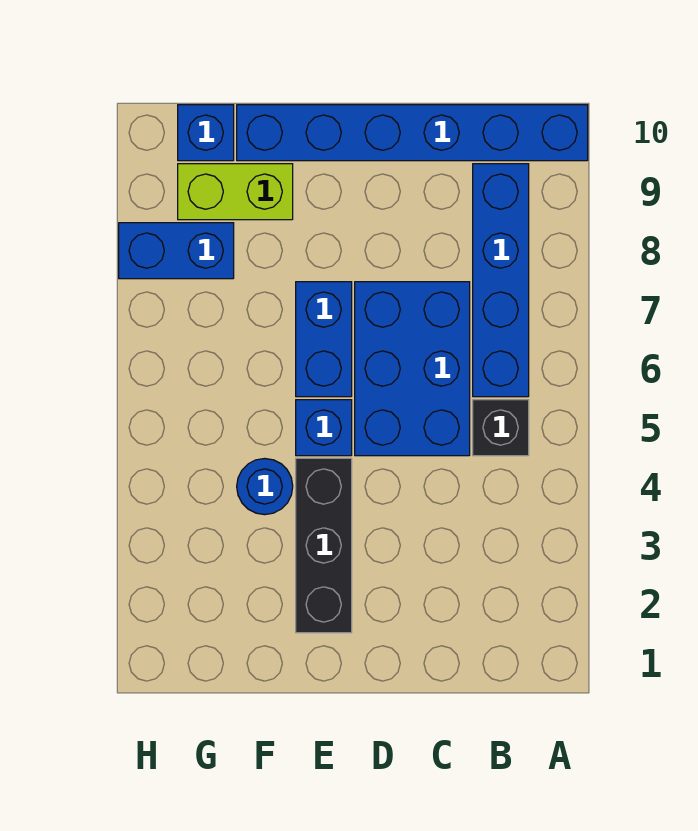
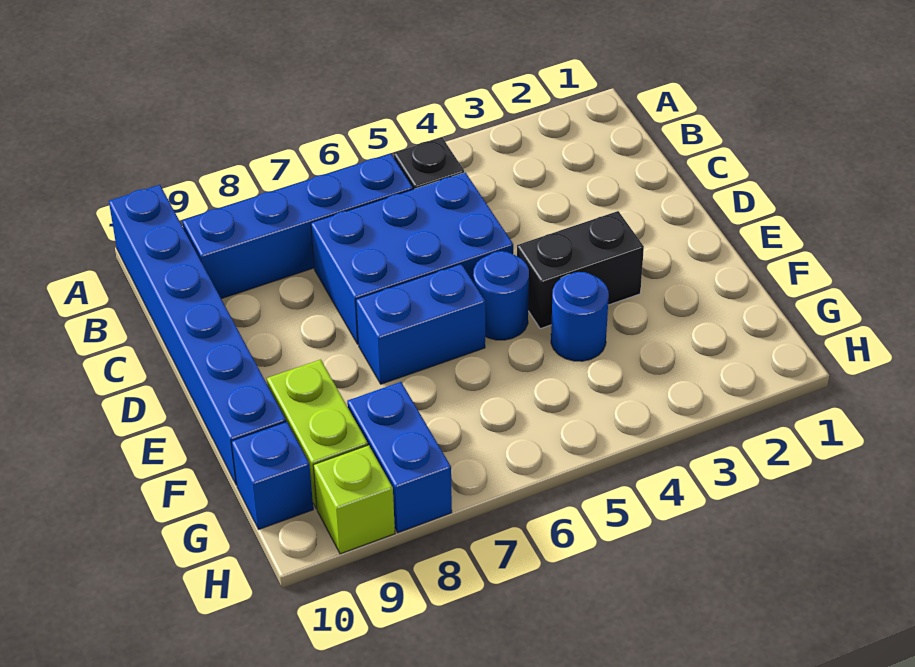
black 1x3 brick [296,458,352,633] -> black 1x2 brick [517,211,644,329]
blue 1x1 brick [296,400,352,456] -> blue 1x1 round brick [473,251,529,340]
none -> lime 1x1 brick [313,445,395,554]

